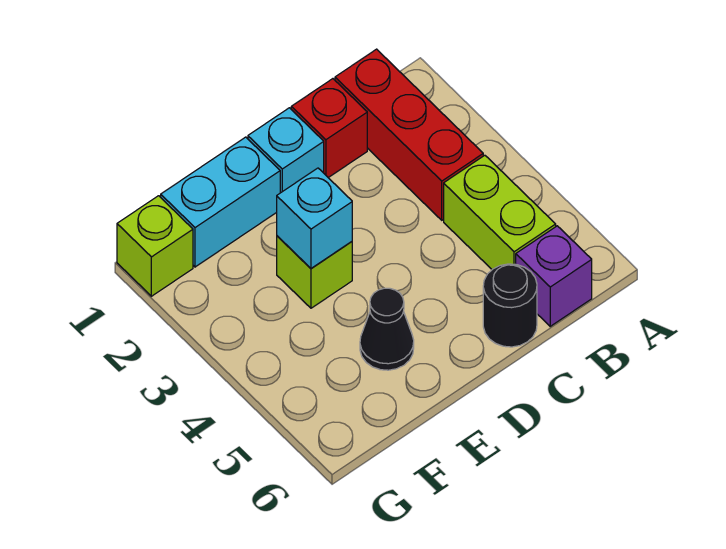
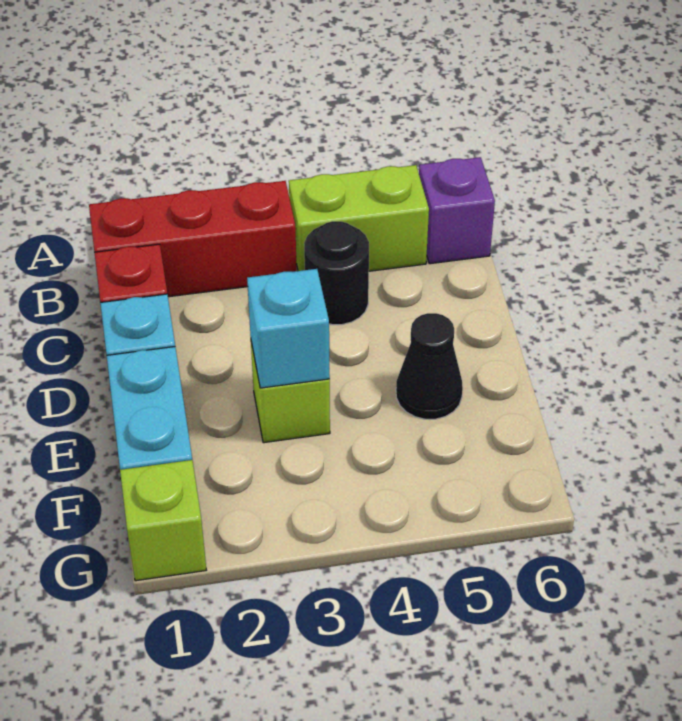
black 1x1 round brick [483,264,537,347] -> black 1x1 round brick moved to [304,221,369,325]

